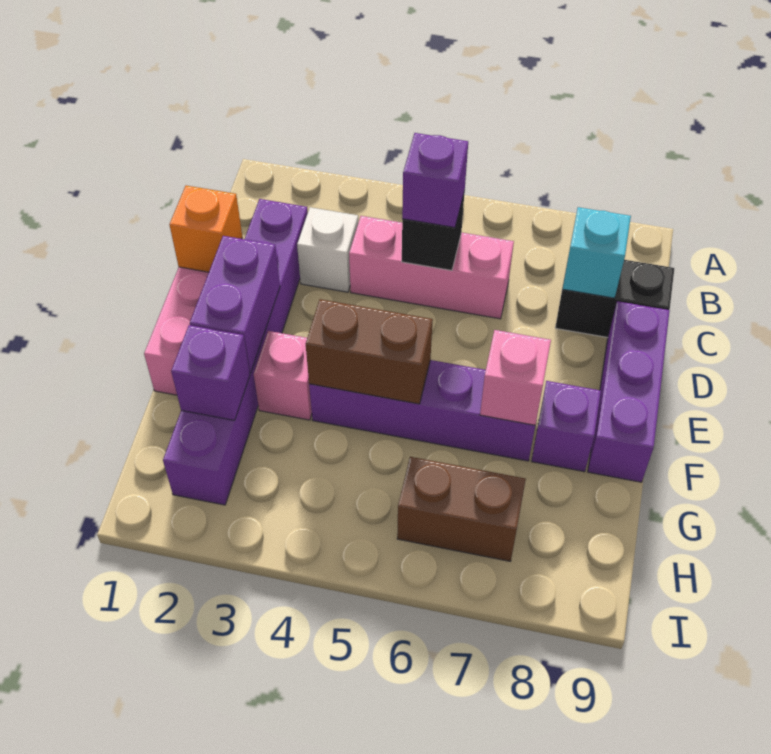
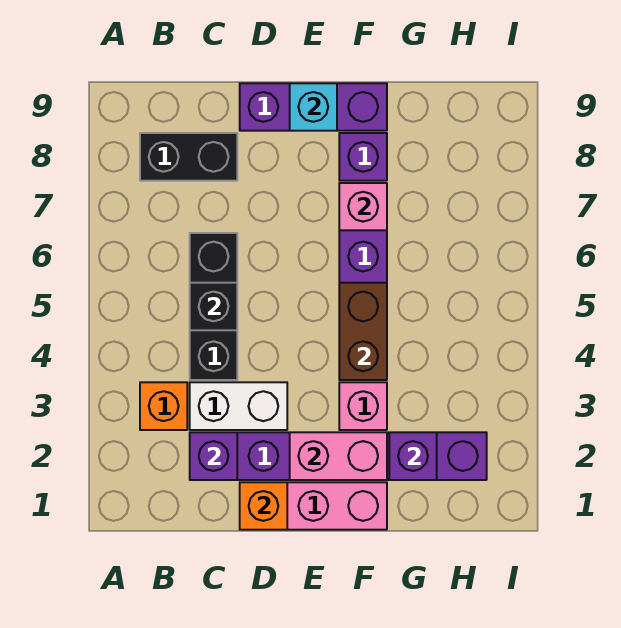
none -> orange 1x1 brick [140,382,187,430]
white 1x1 brick [297,207,358,292] -> white 1x2 brick [190,382,287,430]
pink 1x3 brick [349,216,514,319] -> black 1x3 brick [190,233,237,380]
purple 1x1 brick [402,133,468,228] -> purple 1x1 brick moved to [190,432,237,480]
black 1x2 brick [555,260,674,337] -> black 1x2 brick turned to [140,133,237,181]
cyan 1x1 brick [563,207,631,298] -> cyan 1x1 brick moved to [290,83,337,131]
purple 1x2 brick [190,236,280,373] -> pink 1x2 brick [290,432,387,480]
brown 1x2 brick [397,457,526,561] -> none

